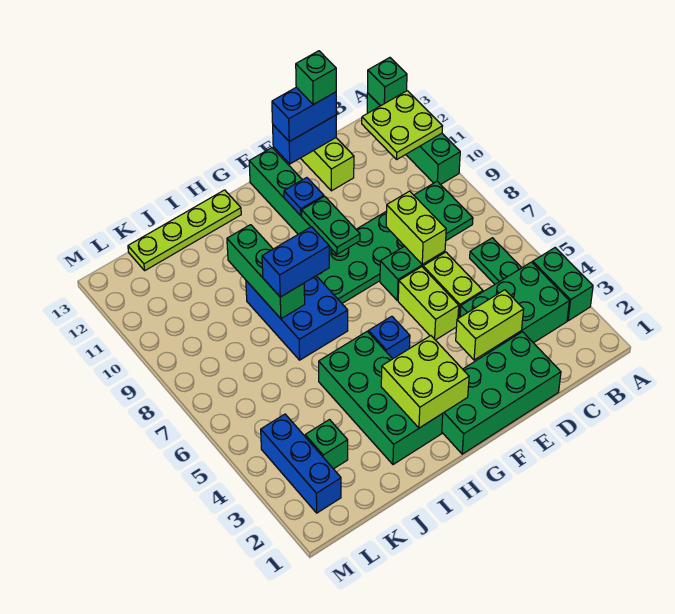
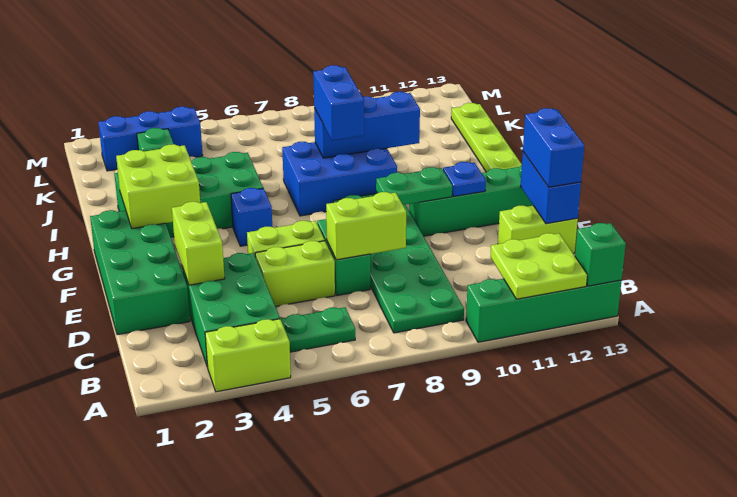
green 1x2 brick [533,248,593,321] -> lime 1x2 brick [205,319,291,392]
green 1x1 brick [296,51,336,105] -> none
green 1x3 brick [227,225,305,319] -> blue 1x3 brick [314,92,420,158]

